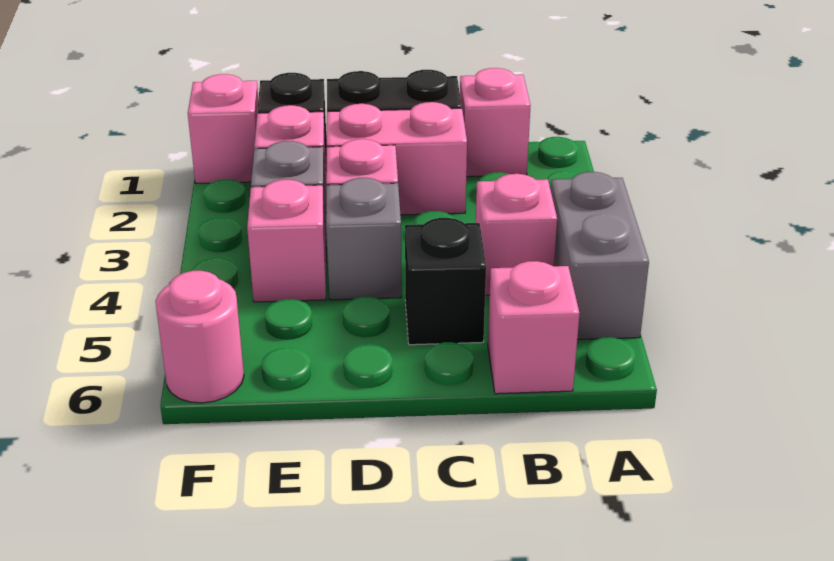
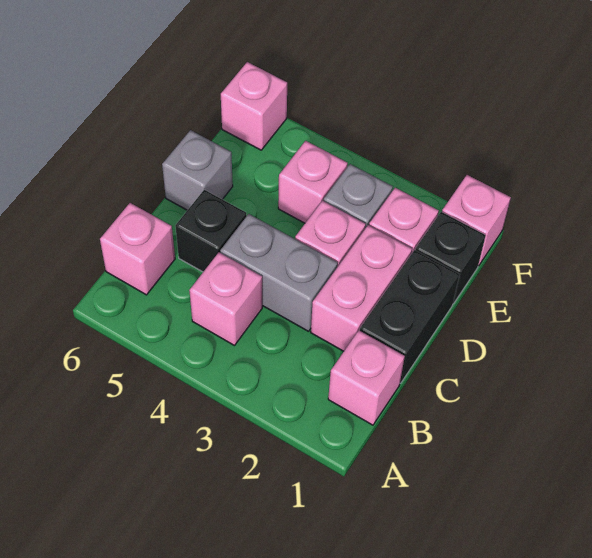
grey 1x2 brick [551,172,649,340] -> grey 1x2 brick moved to [220,214,338,331]
grey 1x1 brick [326,178,402,300] -> grey 1x1 brick moved to [162,130,233,210]
pink 1x1 round brick [156,271,244,403] -> pink 1x1 brick [221,62,287,150]

